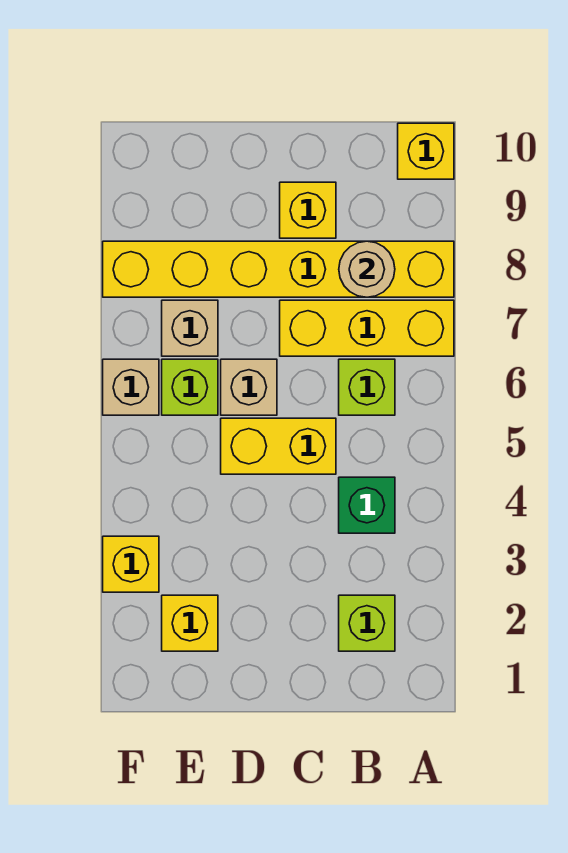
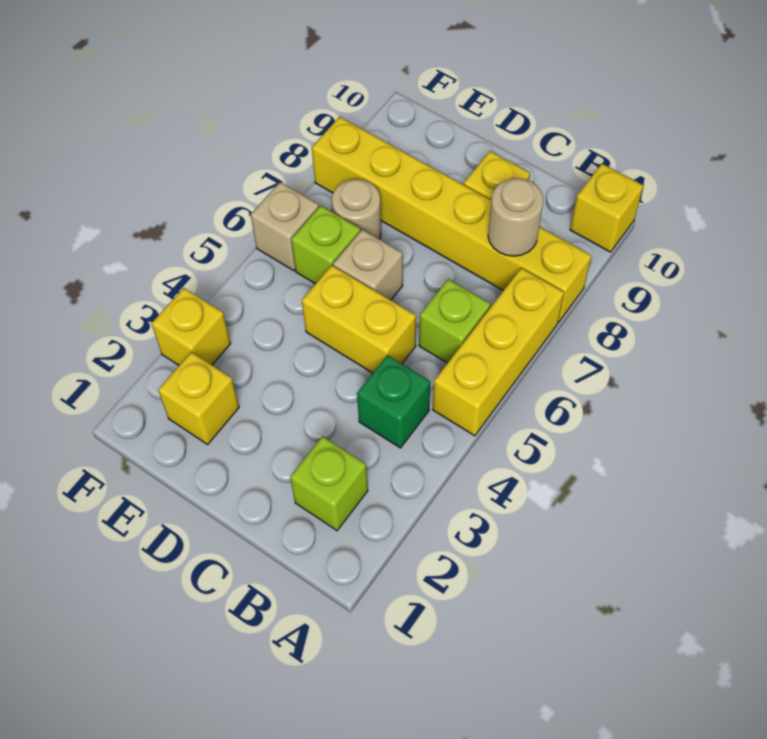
yellow 1x3 brick [280,300,454,356] -> yellow 1x3 brick turned to [433,268,564,436]
tan 1x1 brick [162,300,218,356] -> tan 1x1 round brick [332,179,381,239]

